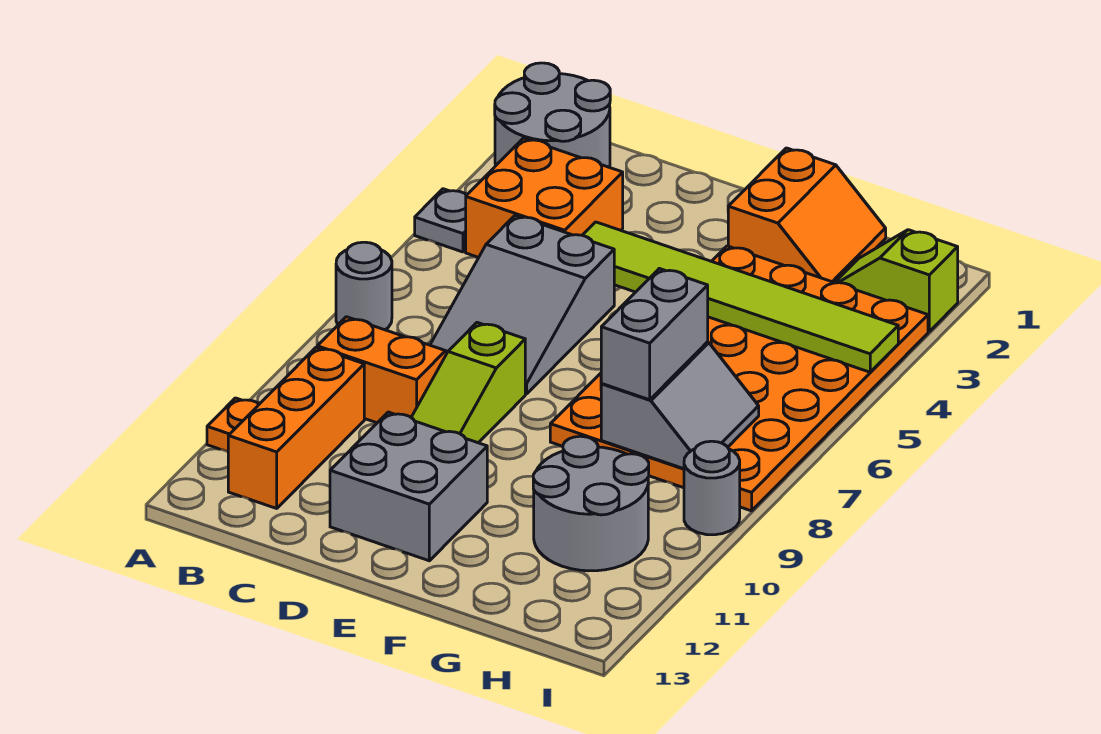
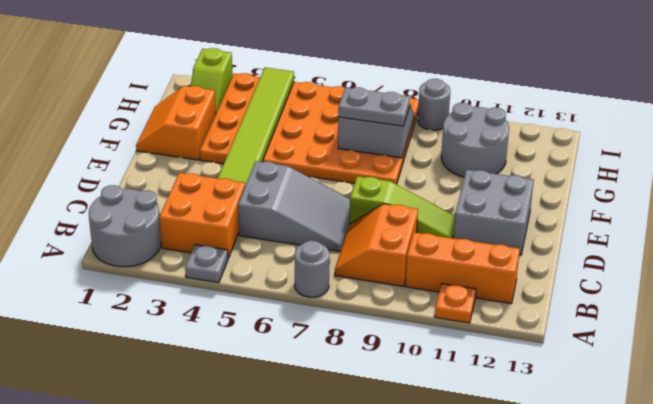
orange 2x2 slope [728,148,886,283] -> orange 2x2 slope turned to [136,86,216,160]
grey 1x2 brick [601,269,708,400] -> grey 1x2 plate [338,87,410,126]

